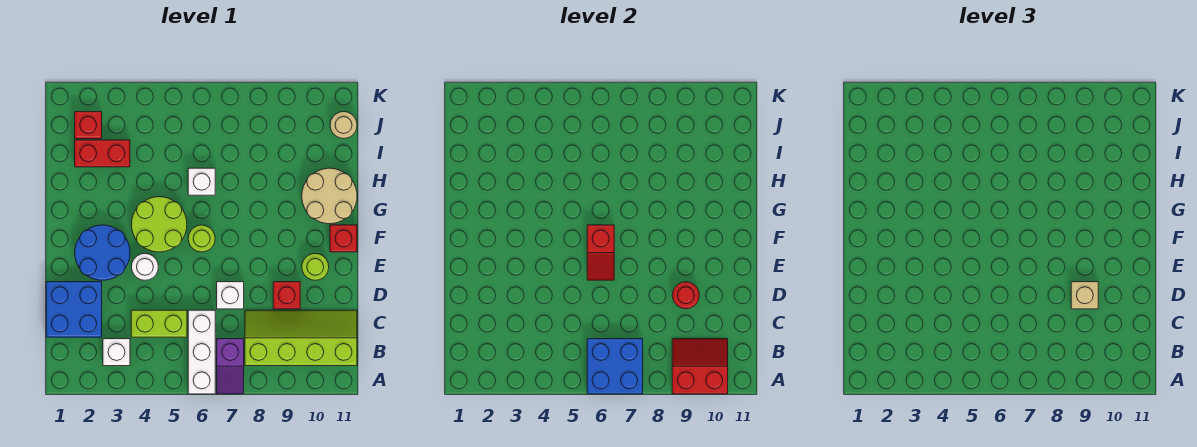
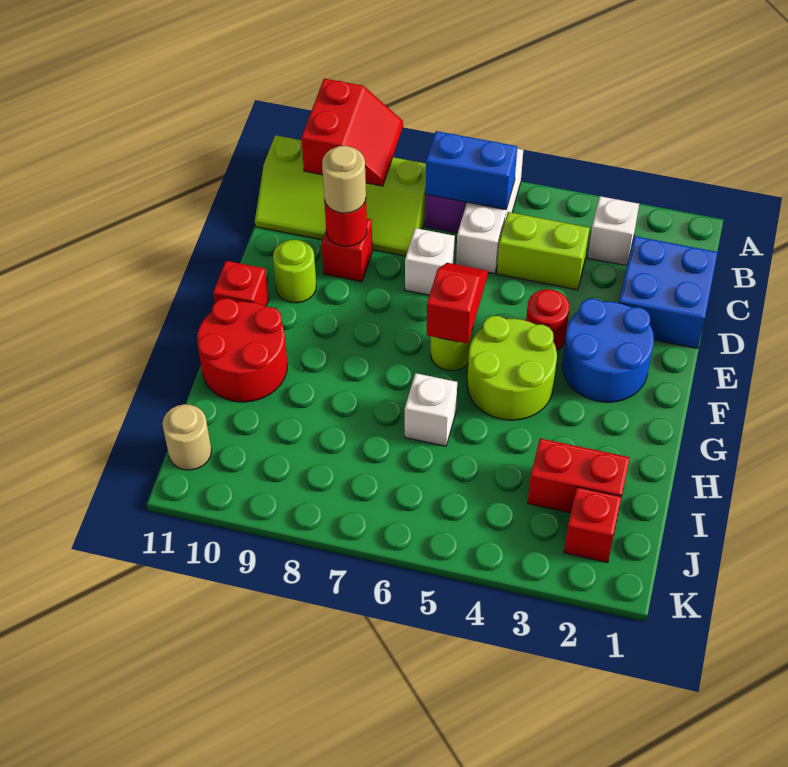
blue 2x2 brick [587,339,643,394] -> blue 1x2 brick [426,131,517,210]
red 2x2 slope [672,339,728,394] -> red 2x2 slope turned to [301,79,403,186]
tan 1x1 brick [1071,282,1098,309] -> tan 1x1 round brick [322,146,366,213]
white 1x1 round brick [132,254,158,280] -> red 1x1 round brick [526,289,569,351]
tan 2x2 round brick [302,168,357,224] -> red 2x2 round brick [197,299,288,402]

